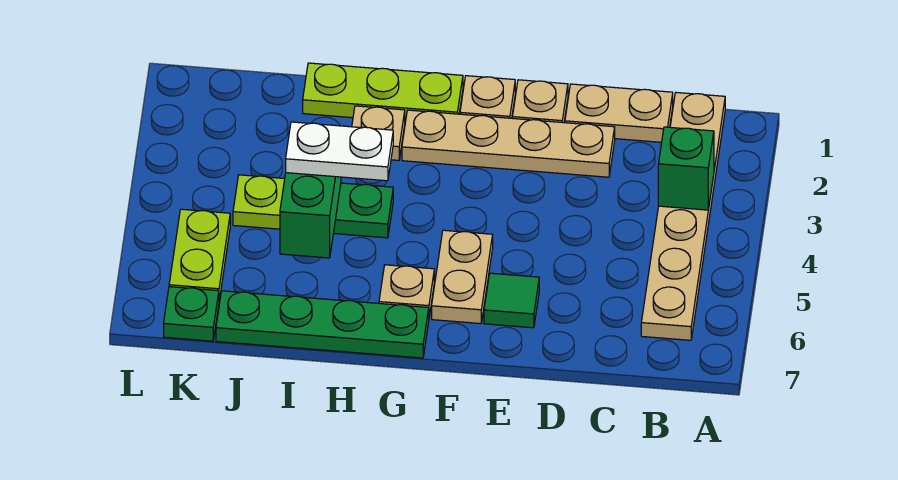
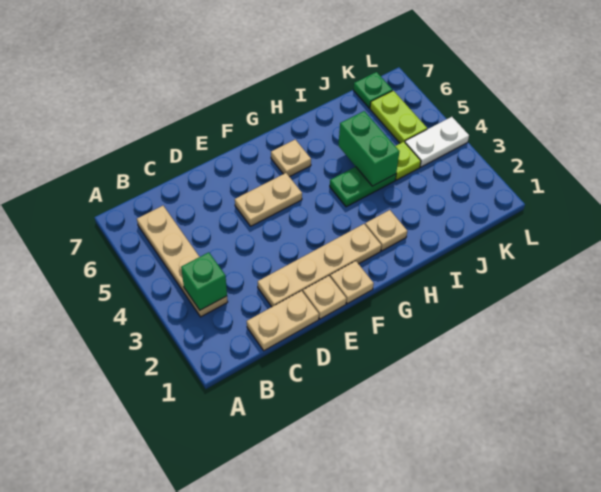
tan 1x6 plate [641,93,725,340] -> tan 1x4 plate [137,206,228,317]
green 1x1 tile [484,273,539,328] -> none
tan 1x2 plate [432,230,493,324] -> tan 1x2 plate turned to [235,173,302,226]
lime 1x3 plate [303,63,463,122] -> none
green 1x4 plate [216,291,429,358] -> none
white 1x2 plate [286,122,393,181] -> white 1x2 plate moved to [405,117,469,167]

